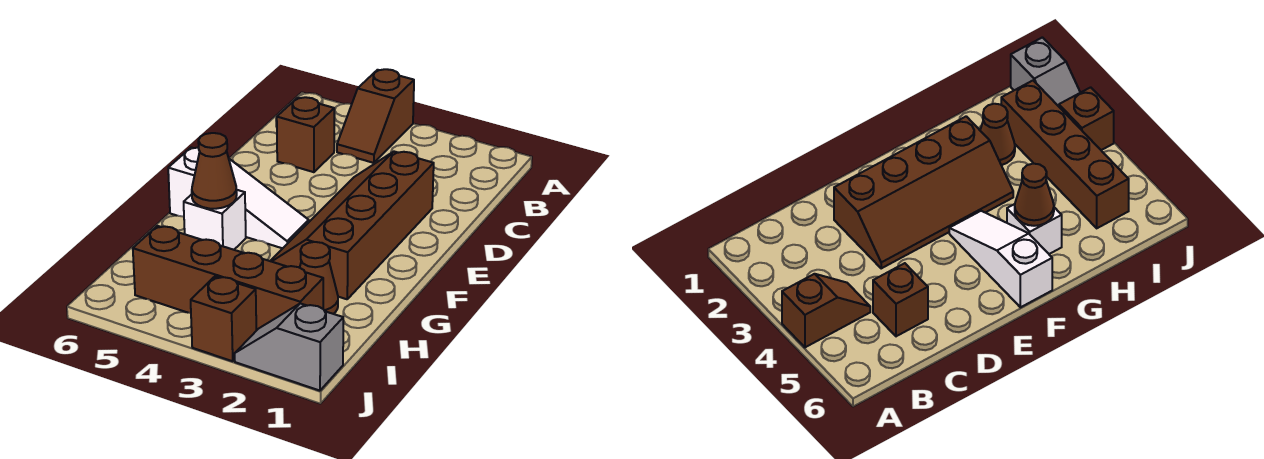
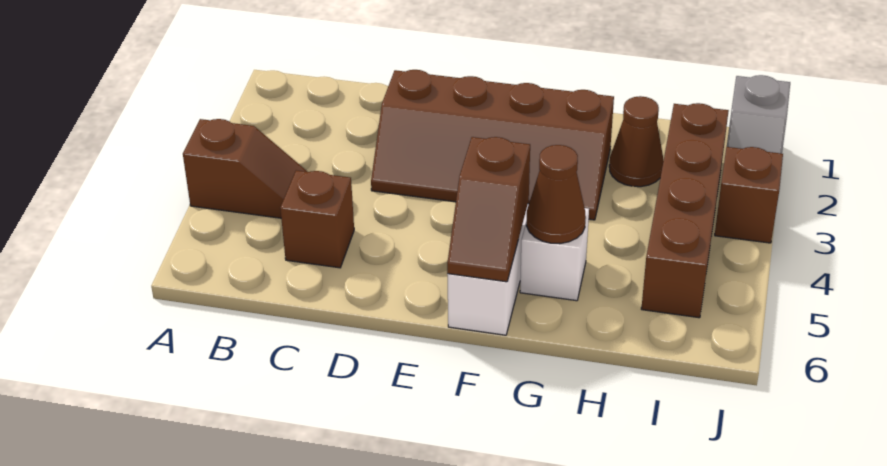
none -> brown 1x2 slope [447,137,530,282]

